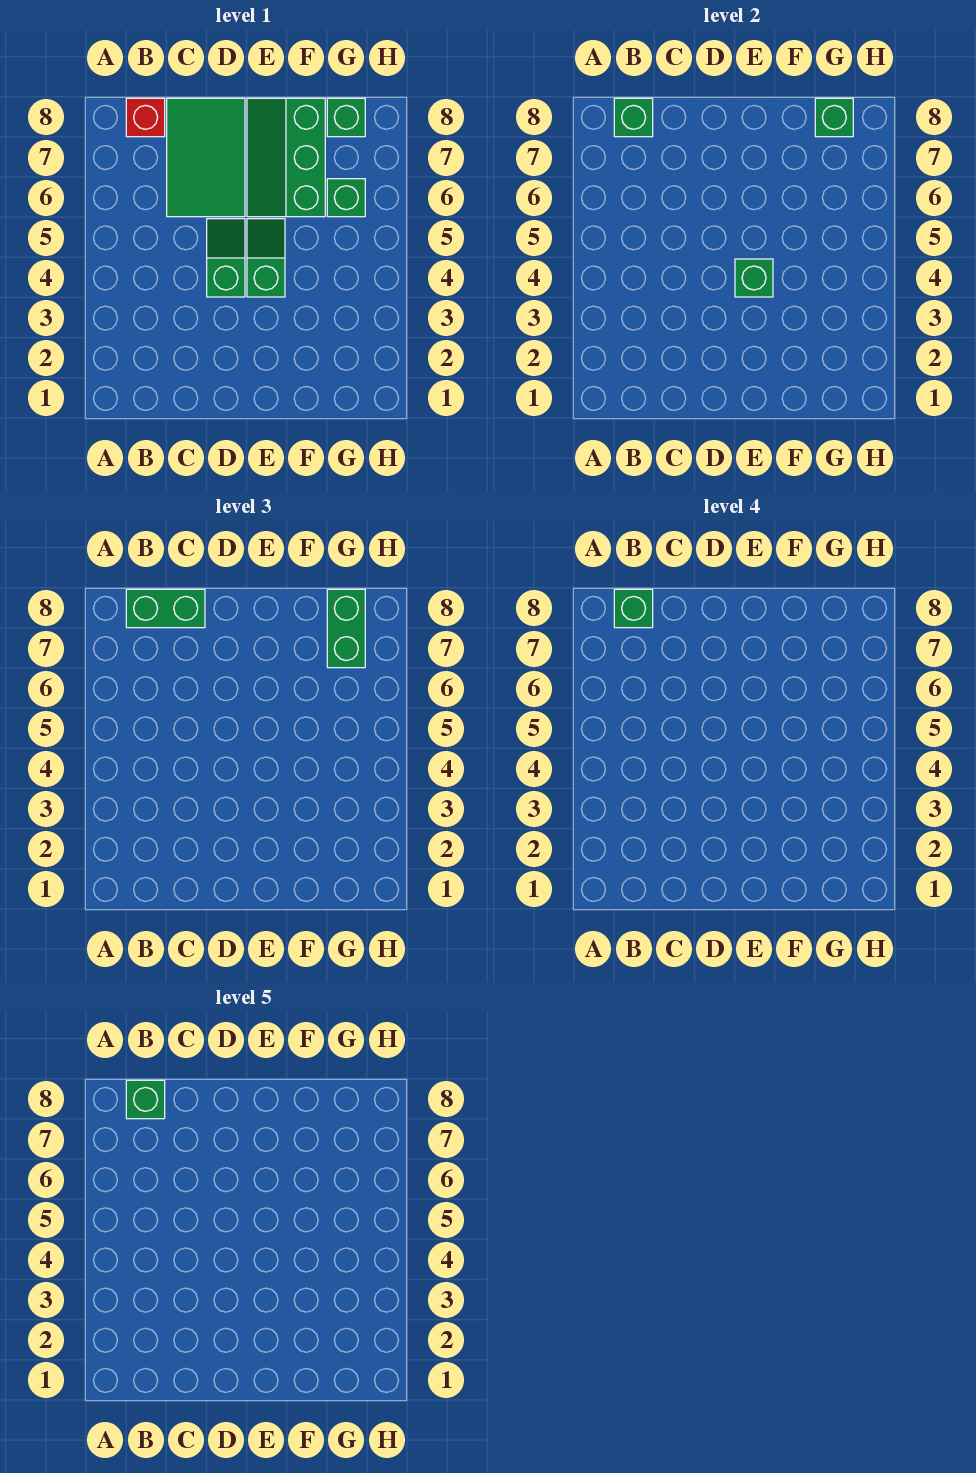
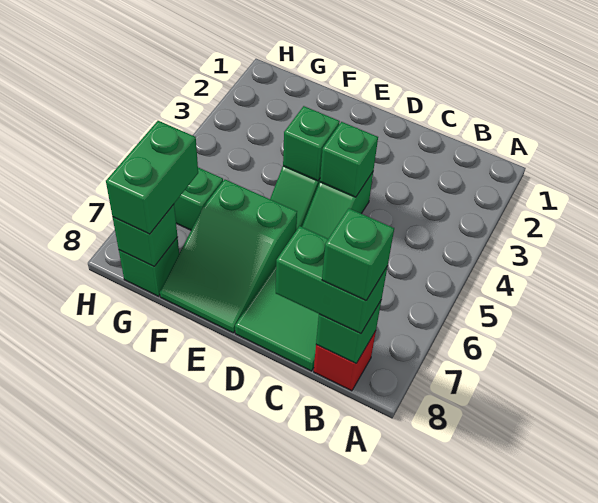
green 1x1 brick [126,1080,165,1119] -> green 1x1 brick moved to [320,122,378,197]
green 2x3 slope [247,98,325,217] -> green 2x3 slope turned to [160,180,297,333]

